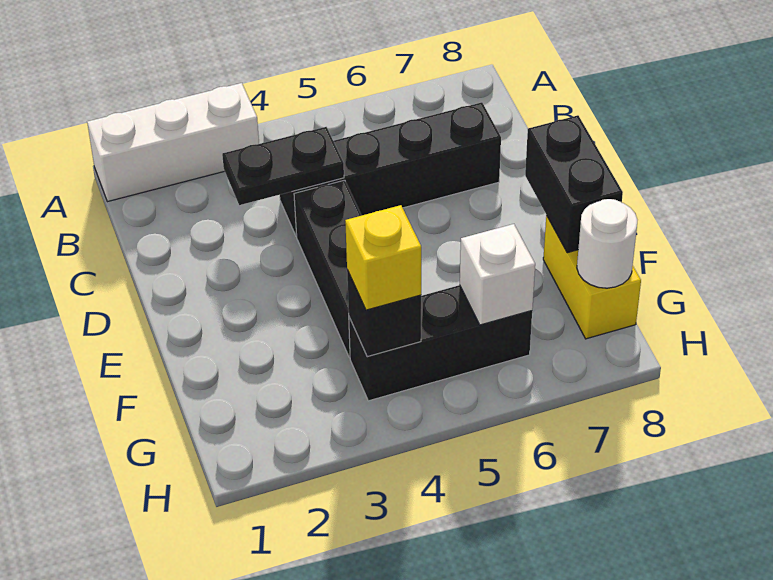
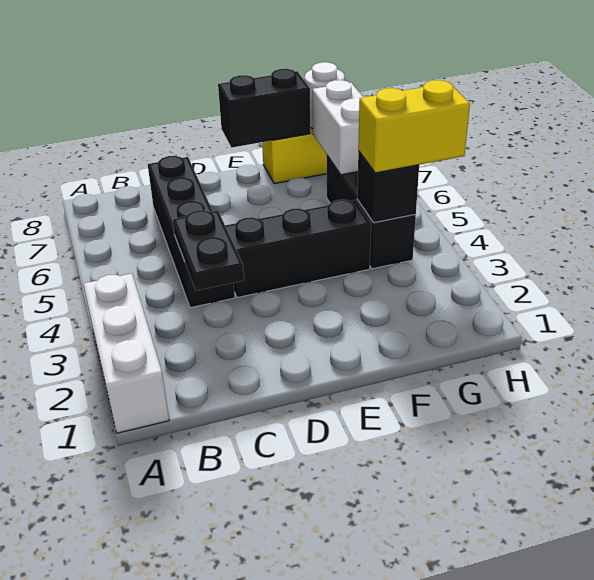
yellow 1x1 brick [345,205,421,310] -> yellow 1x2 brick [358,80,470,173]
white 1x1 brick [460,224,535,325] -> white 1x2 brick [313,80,363,175]

